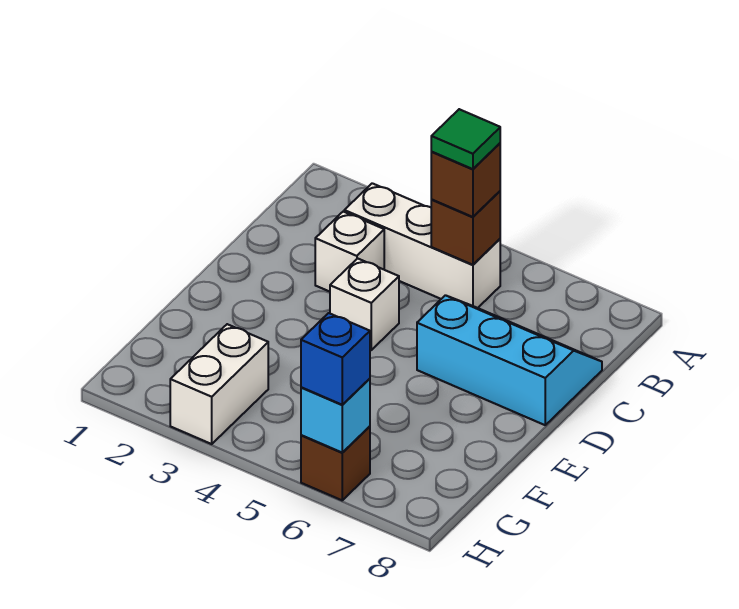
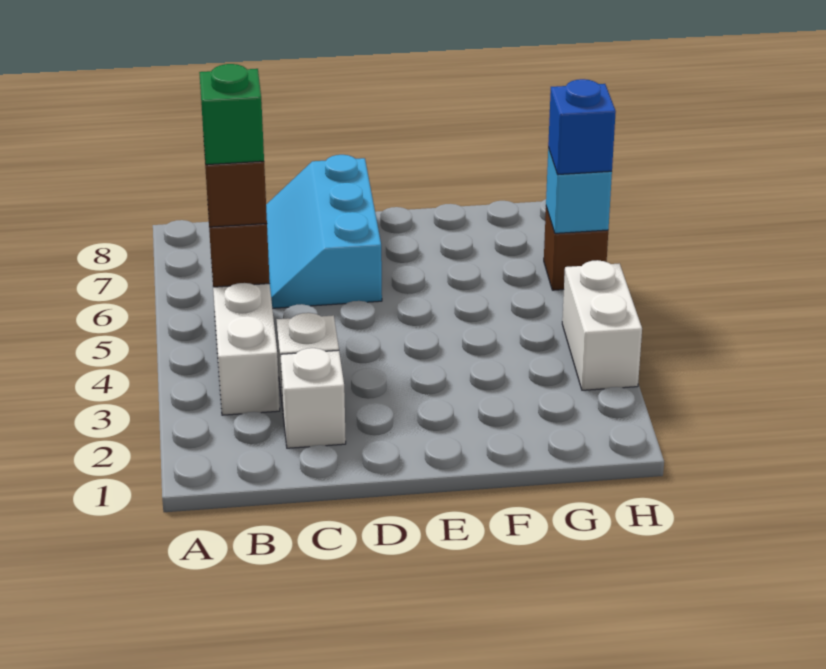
green 1x1 tile [431,109,500,169] -> green 1x1 brick [199,64,264,165]
white 1x1 brick [330,258,399,350] -> white 1x1 brick moved to [280,348,346,448]
white 1x2 brick [170,324,268,444] -> white 1x2 brick turned to [562,260,642,390]

